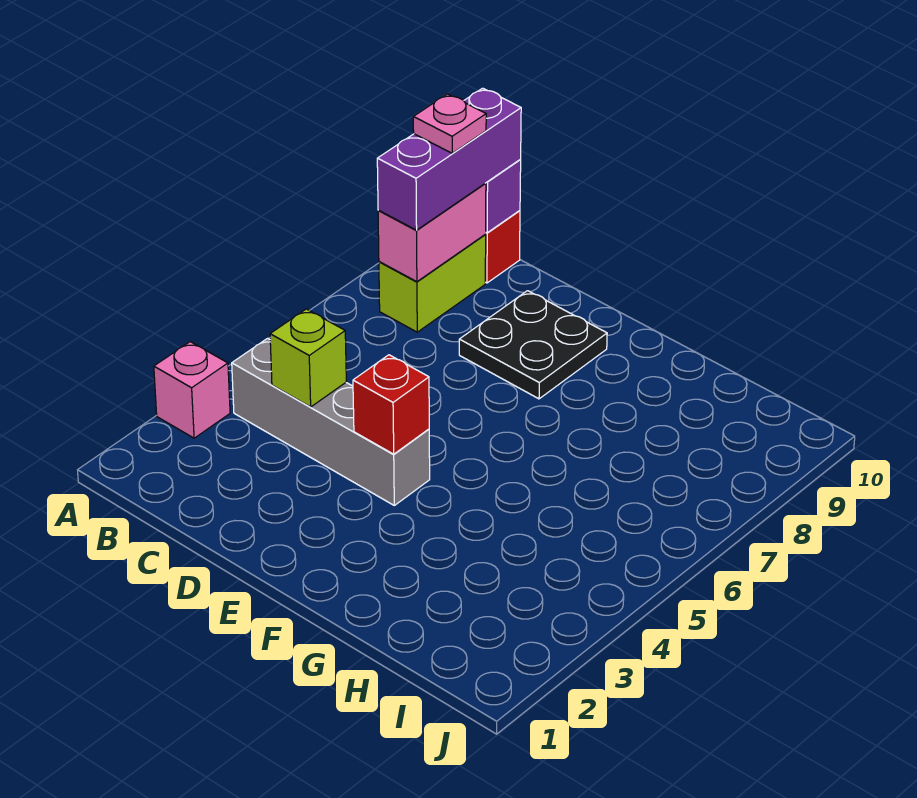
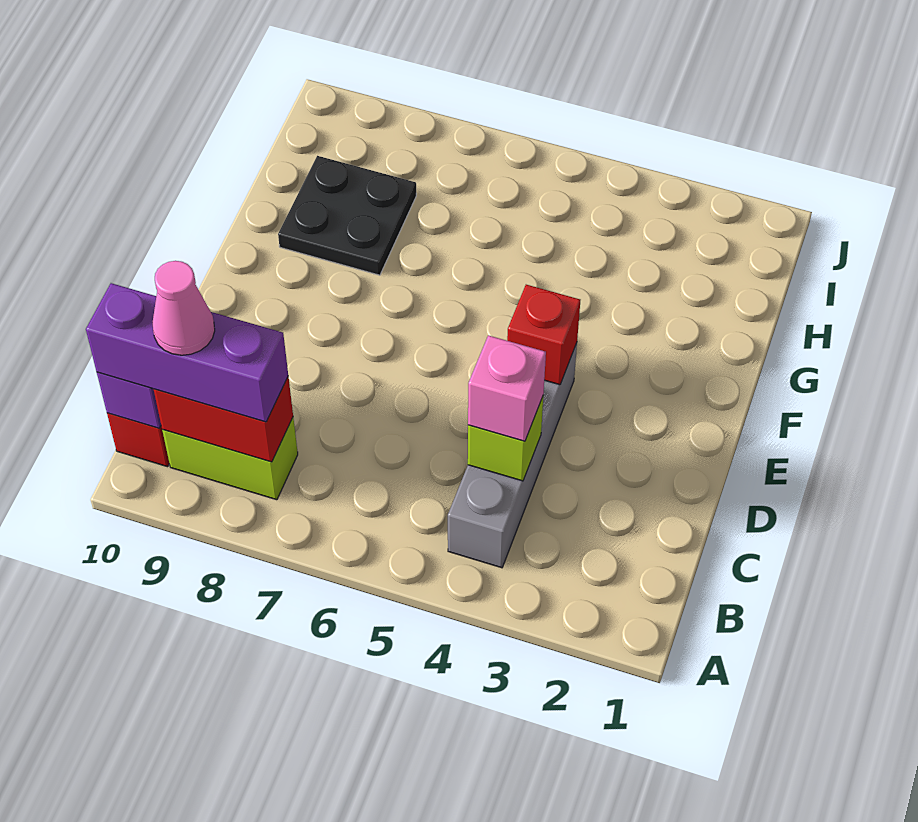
pink 1x1 brick [154,342,230,438] -> pink 1x1 brick moved to [468,335,546,441]
pink 1x2 brick [378,183,486,282] -> red 1x2 brick [154,376,293,462]
pink 1x1 plate [413,94,486,153] -> pink 1x1 cone [153,261,215,355]
black 2x2 plate [459,291,607,399] -> black 2x2 plate moved to [278,156,416,275]

